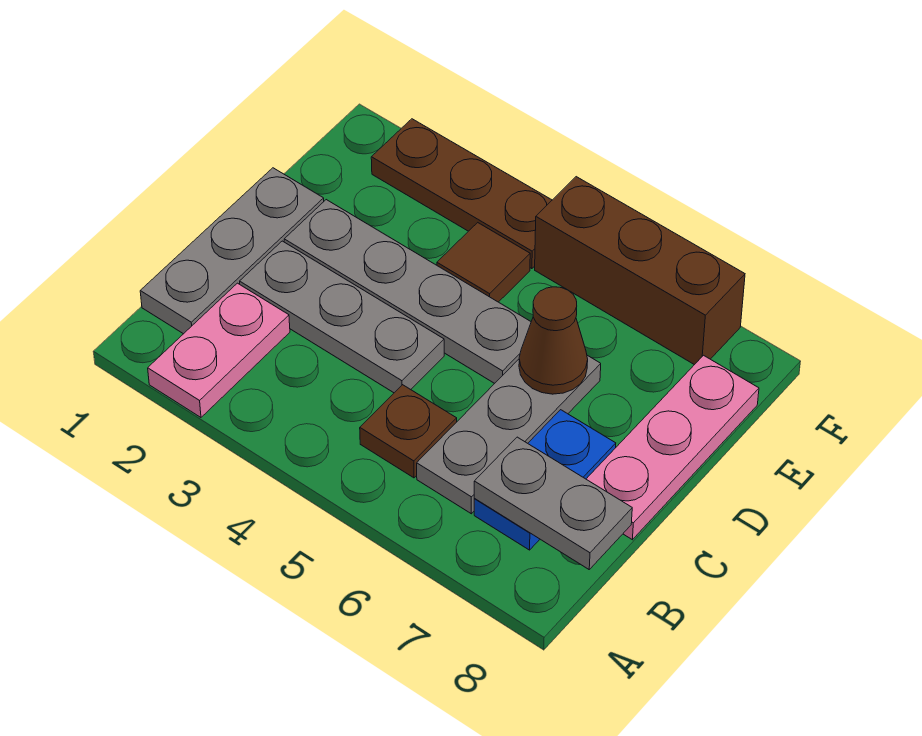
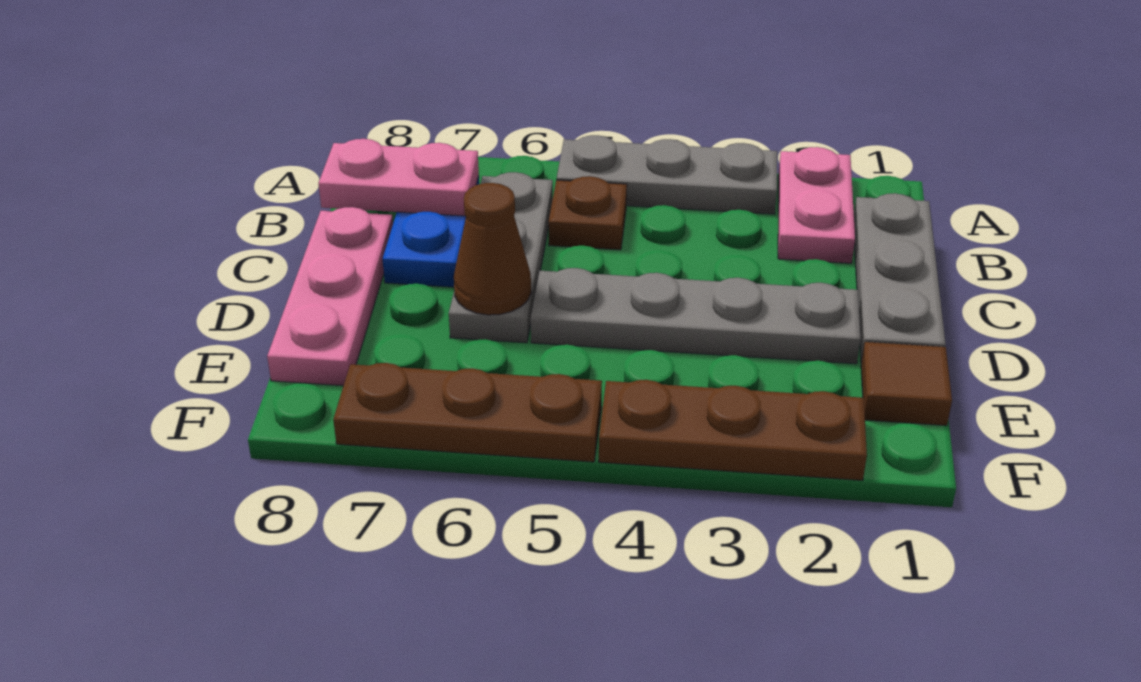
grey 1x2 plate [474,437,632,569] -> pink 1x2 plate [318,139,479,216]
grey 1x3 plate [240,241,444,393] -> grey 1x3 plate moved to [557,135,777,214]
brown 1x1 tile [437,223,530,302] -> brown 1x1 tile moved to [861,342,952,426]
brown 1x3 brick [535,177,745,365] -> brown 1x3 plate [333,363,602,462]

